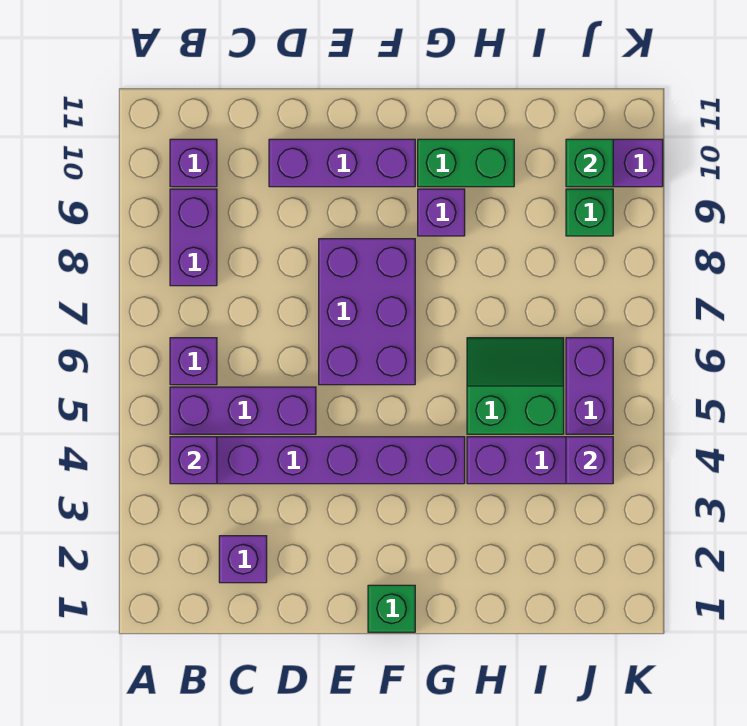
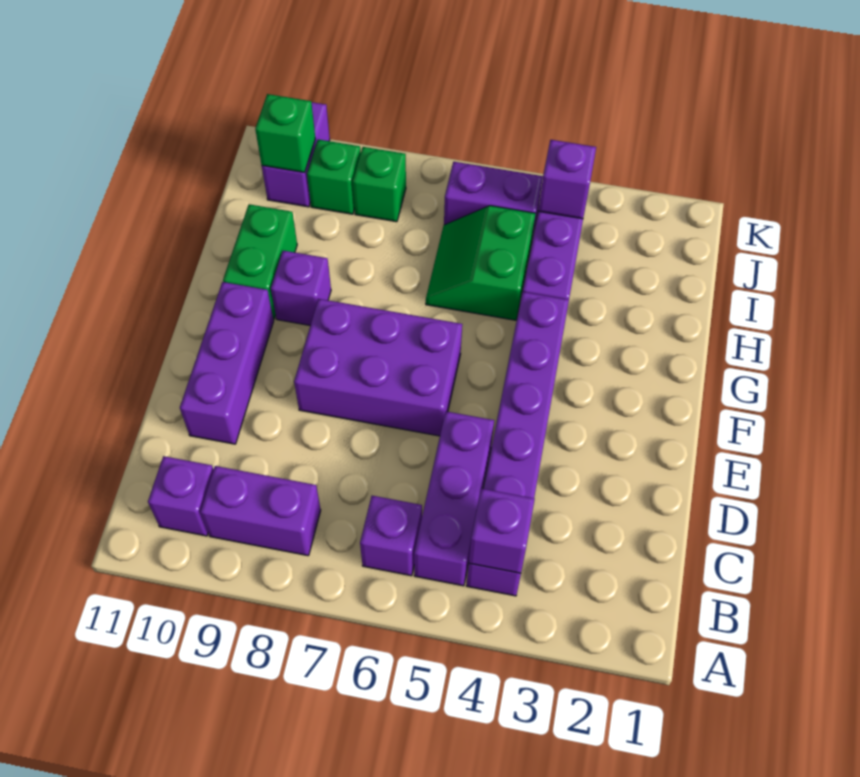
purple 1x1 brick [219,536,267,583] -> none
green 1x1 brick [368,585,415,632] -> green 1x1 brick moved to [353,147,406,222]

